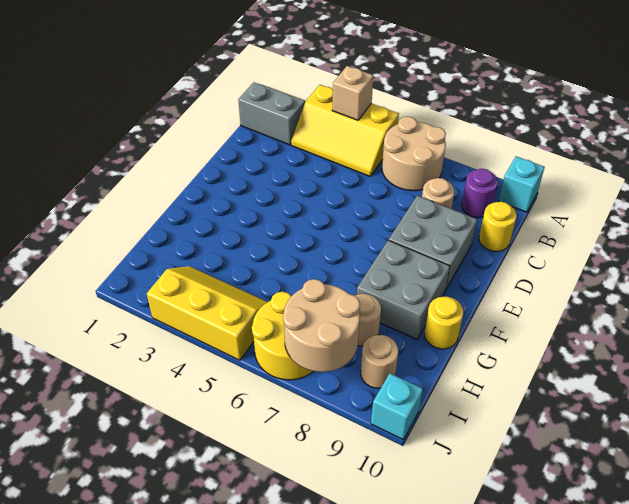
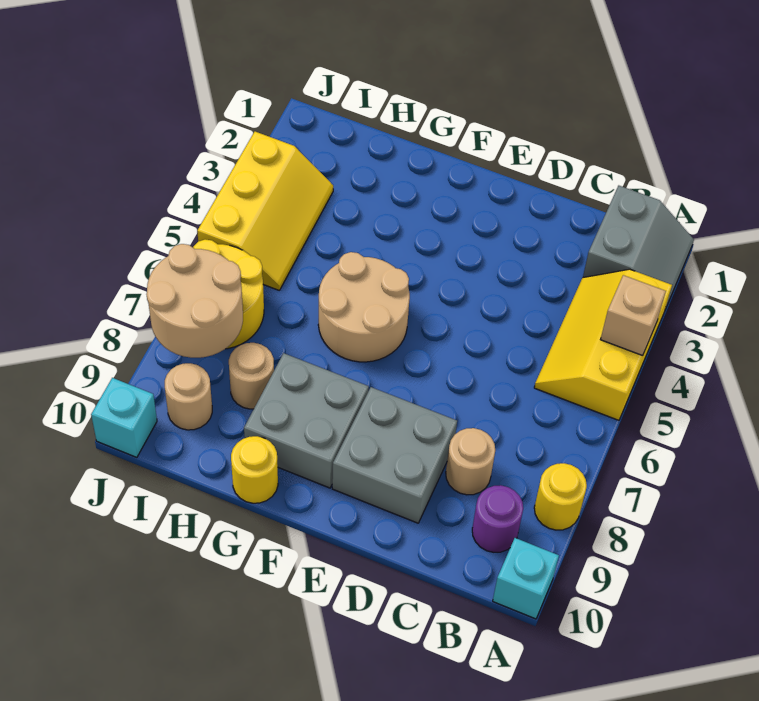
tan 2x2 round brick [382,116,446,191] -> tan 2x2 round brick moved to [318,252,410,362]
yellow 1x1 round brick [479,202,517,251] -> yellow 1x1 round brick moved to [534,463,587,530]

